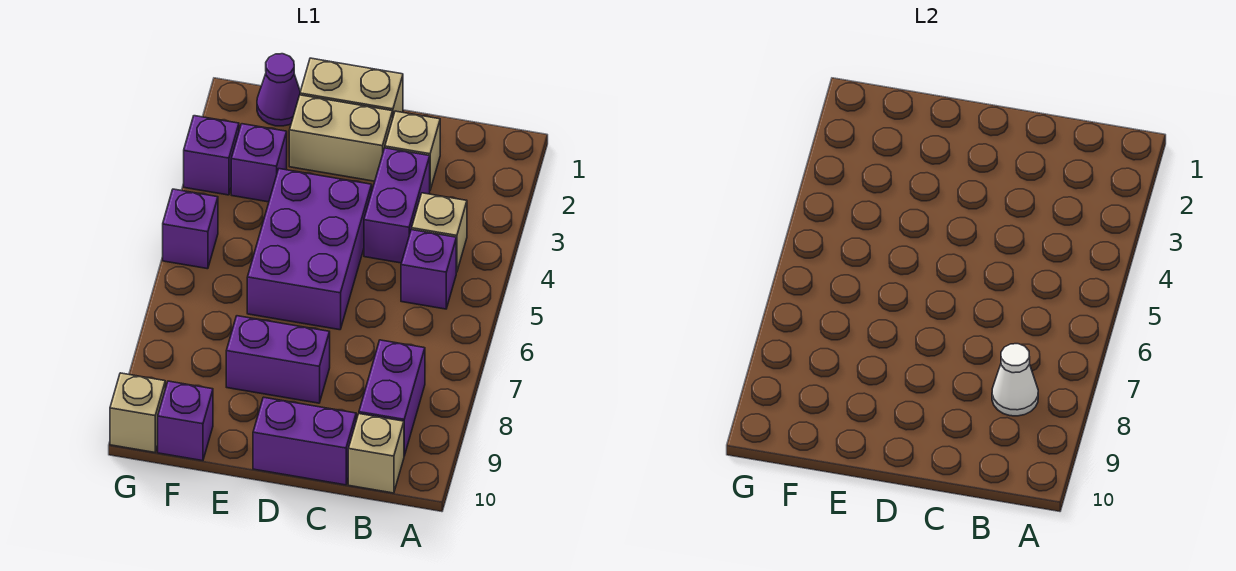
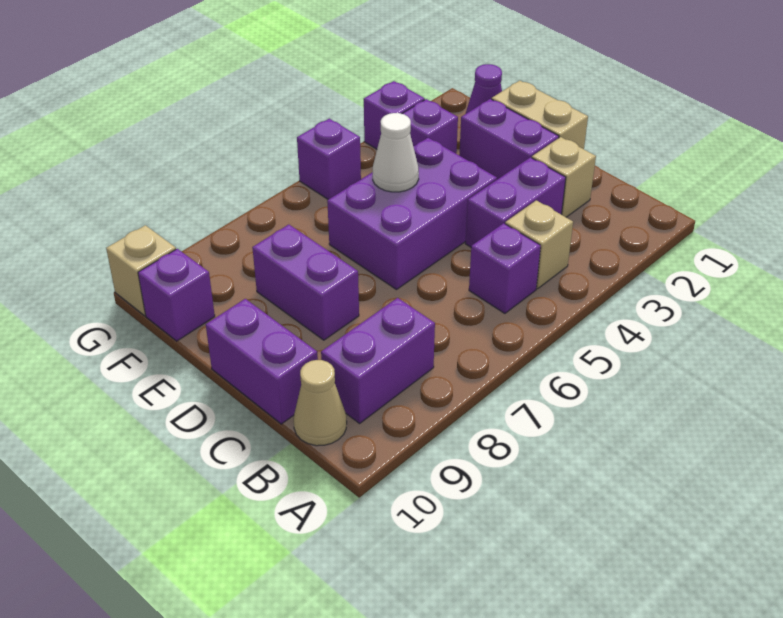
white 1x1 cone [992,344,1038,416] -> white 1x1 cone moved to [373,113,419,192]
tan 1x1 brick [348,414,404,493] -> tan 1x1 cone [294,360,347,446]
tan 1x2 brick [289,95,393,181] -> purple 1x2 brick [459,99,559,179]

